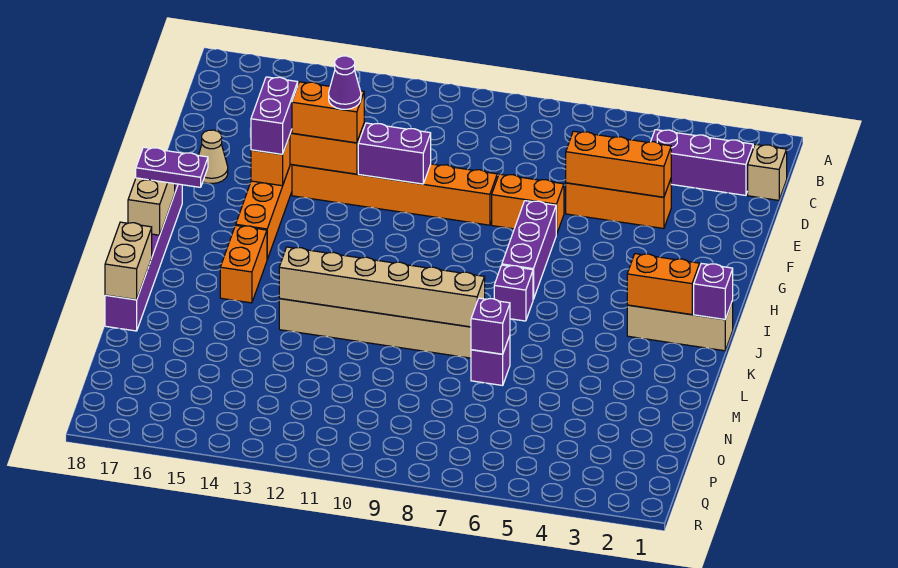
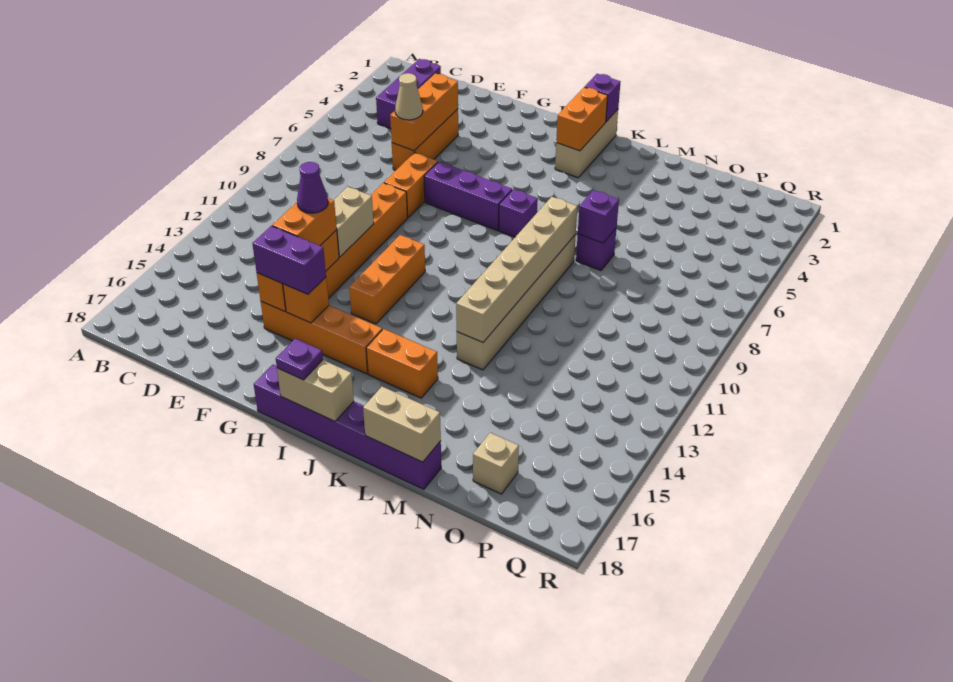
tan 1x1 brick [748,144,787,200] -> tan 1x1 brick moved to [473,433,519,494]
purple 1x2 brick [358,123,431,184] -> tan 1x2 brick [334,187,374,257]
tan 1x1 cone [199,130,228,184] -> tan 1x1 cone moved to [395,73,423,120]
none -> orange 1x3 brick [349,235,425,324]
purple 1x2 plate [136,147,208,187] -> purple 1x1 plate [276,338,323,380]

